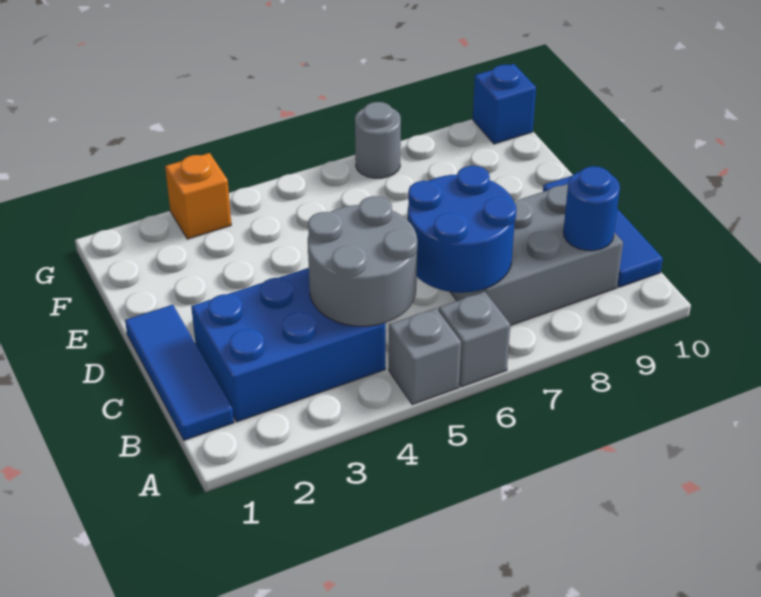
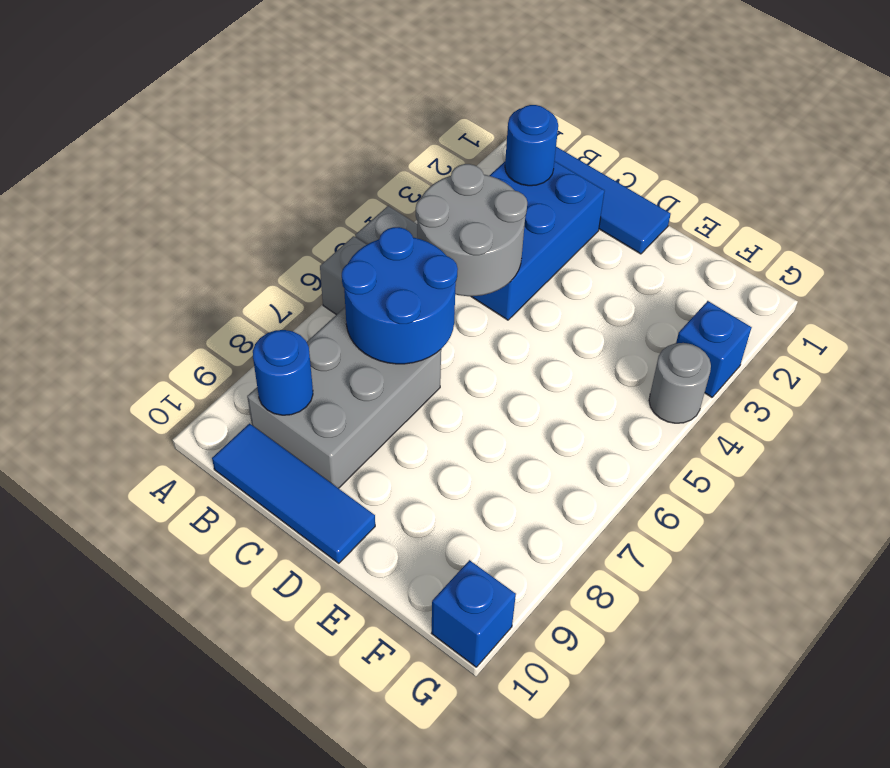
none -> blue 1x1 round brick [505,105,558,186]
orange 1x1 brick [165,153,231,239] -> blue 1x1 brick [676,301,752,397]
grey 1x1 round brick [355,102,401,178] -> grey 1x1 round brick moved to [649,343,711,423]

